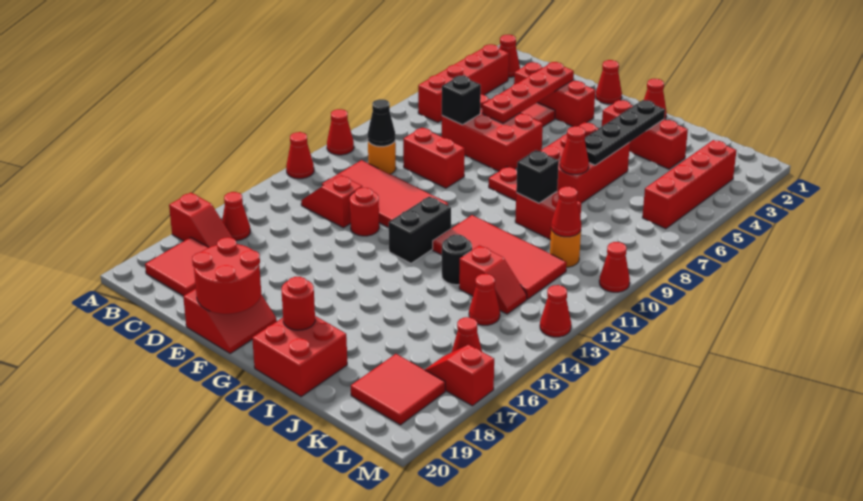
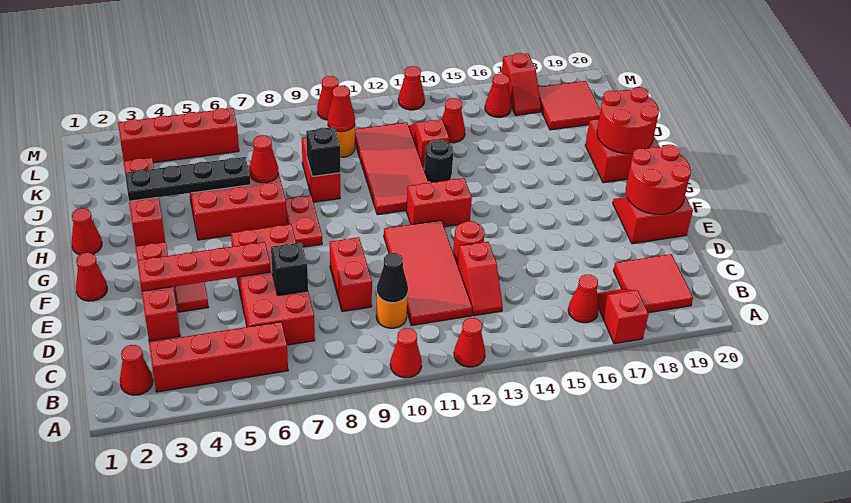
red 2x3 brick [442,94,543,171] -> red 2x4 brick [231,224,315,345]
black 1x2 brick [389,196,451,263] -> red 1x2 brick [406,178,472,227]
red 1x1 round brick [281,277,315,330] -> red 2x2 round brick [597,87,659,154]

